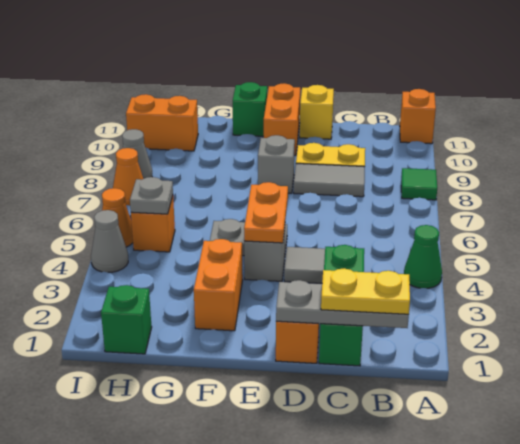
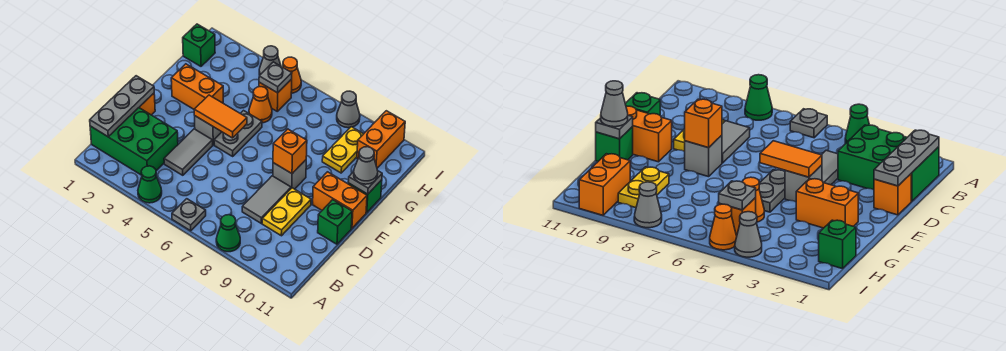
none -> grey 1x1 plate [172,199,206,231]
green 1x1 tile [401,168,437,200] -> green 1x1 cone [216,215,240,252]
orange 1x1 brick [400,89,436,144] -> orange 1x1 brick moved to [273,129,307,174]
yellow 1x2 plate [321,268,410,315] -> yellow 1x2 plate moved to [322,127,363,173]
green 1x3 brick [319,245,364,366] -> green 2x3 brick [90,108,178,175]
yellow 1x1 brick [300,85,334,139] -> green 1x1 brick [318,200,352,244]
orange 1x2 plate [244,182,288,243] -> orange 1x2 tile [194,95,247,138]
none -> grey 1x1 plate [348,171,382,194]
none -> grey 1x1 cone [354,147,378,184]
orange 1x1 cone [113,148,143,206] -> orange 1x1 cone moved to [249,87,272,123]

